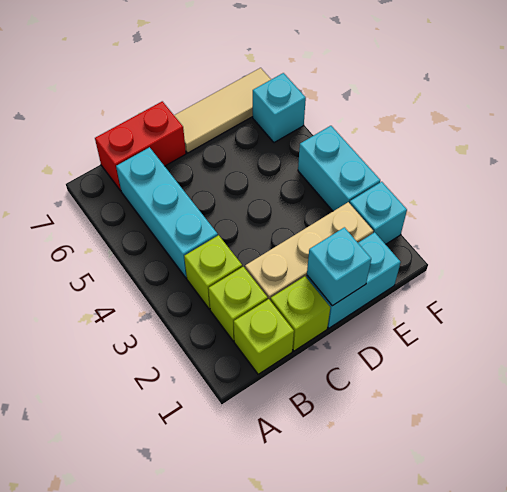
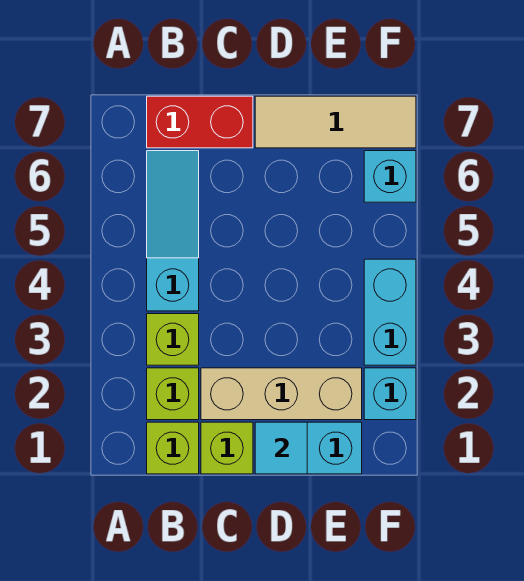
cyan 1x3 brick [116,147,218,278] -> cyan 1x3 slope [147,151,199,311]
cyan 1x1 brick [307,227,371,306] -> cyan 1x1 tile [255,422,307,474]

